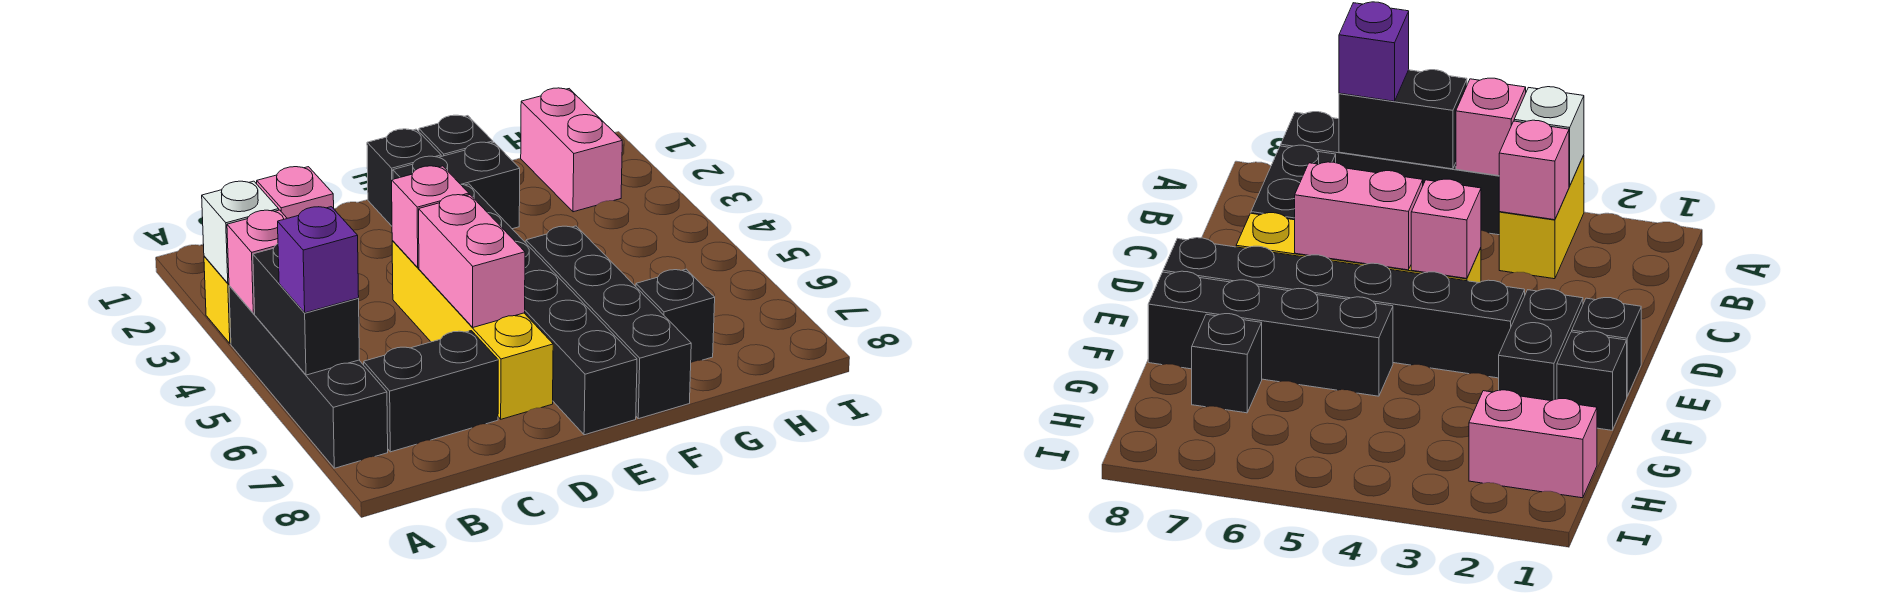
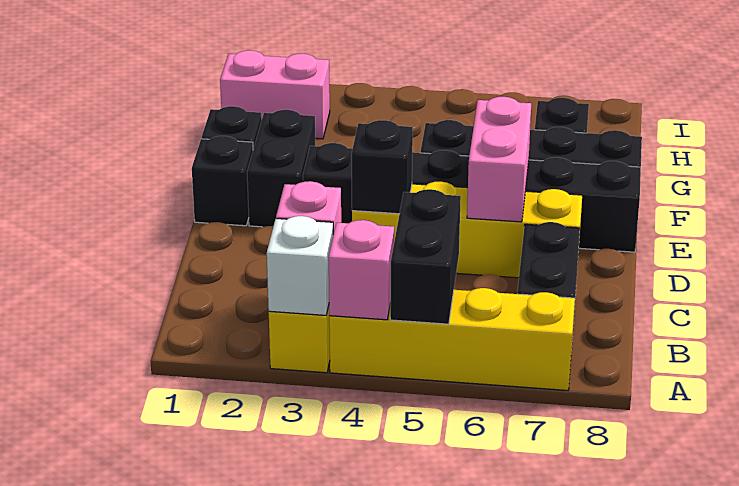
black 1x4 brick [229,286,388,468] -> yellow 1x4 brick [329,288,575,390]
black 1x2 brick [253,244,360,375] -> black 1x2 brick turned to [390,189,461,324]
purple 1x1 brick [278,207,359,313] -> none
pink 1x1 brick [392,166,469,268] -> black 1x1 brick [352,120,413,214]
pink 1x2 brick [419,195,525,327] -> pink 1x2 brick turned to [467,97,531,222]

